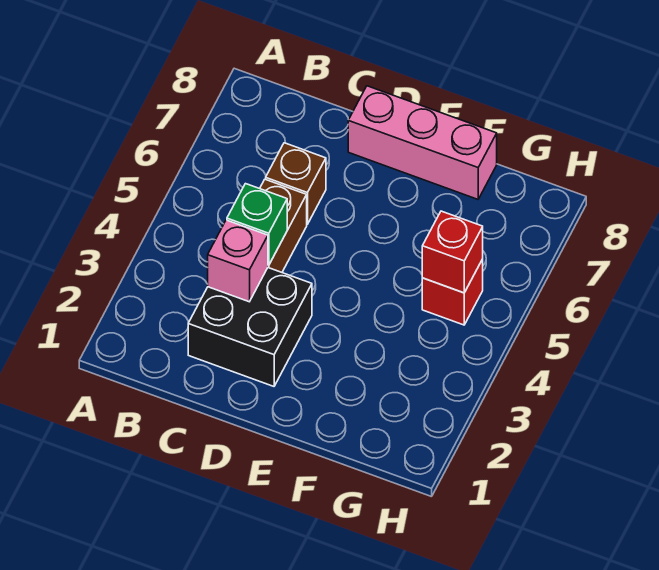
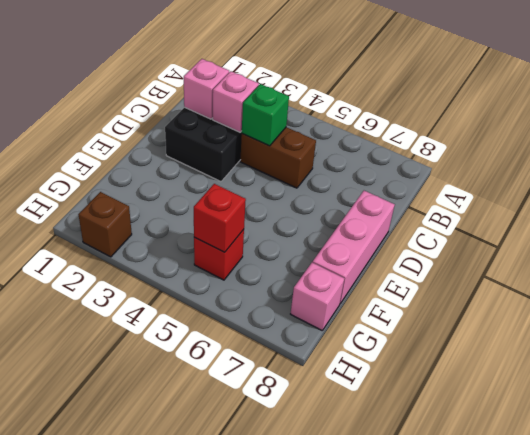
none -> pink 1x1 brick [184,59,229,119]
brown 1x1 brick [266,143,326,224] -> brown 1x1 brick moved to [78,192,132,257]
none -> pink 1x1 brick [291,262,345,330]

